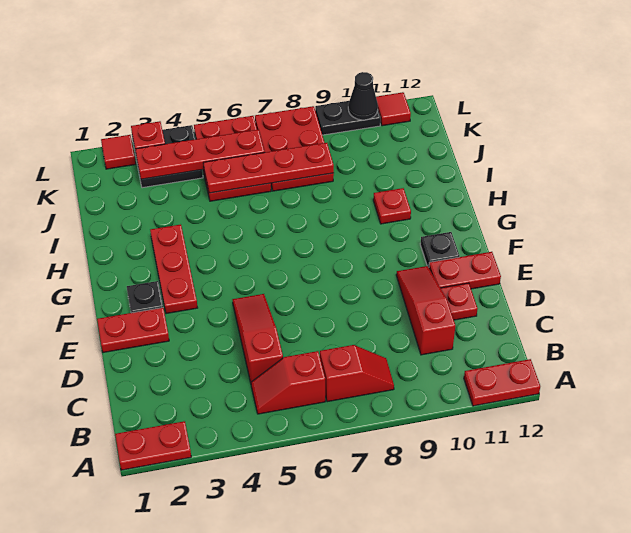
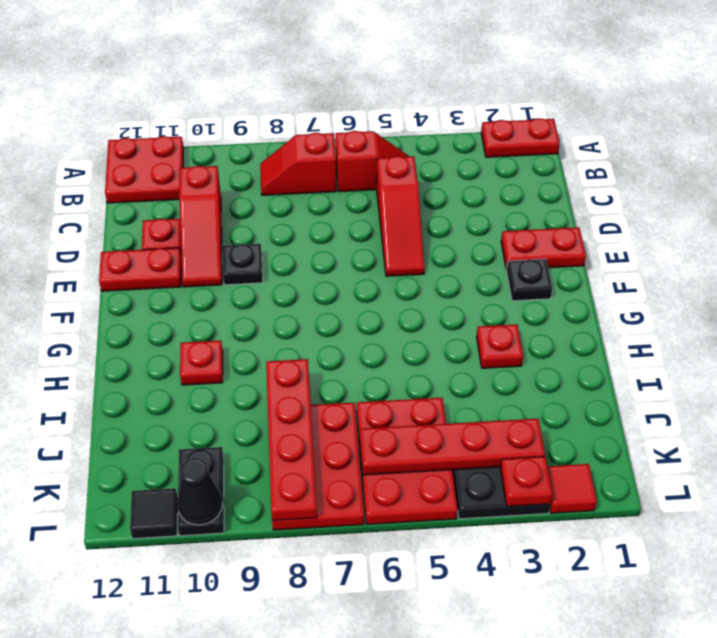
red 1x2 plate [464,359,540,406] -> red 2x2 plate [105,136,184,203]
red 1x3 plate [150,224,198,314] -> red 1x1 plate [476,324,523,368]
black 1x1 plate [420,232,460,268] -> black 1x1 plate moved to [222,244,263,285]
red 1x4 plate [203,143,334,193] -> red 1x4 plate turned to [266,359,317,521]
black 1x2 plate [315,101,381,135] -> black 1x2 plate turned to [178,447,224,536]
red 1x1 tile [376,92,411,126] -> black 1x1 tile [130,488,178,539]

